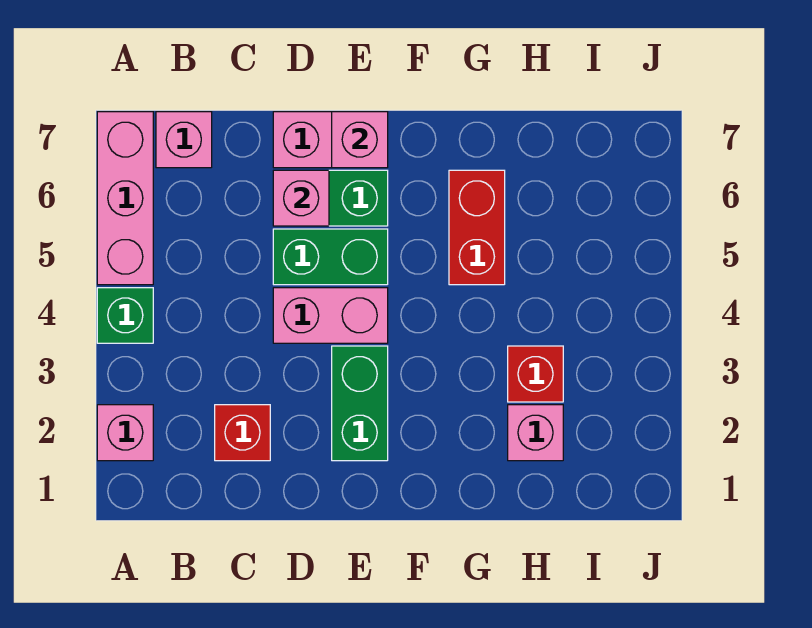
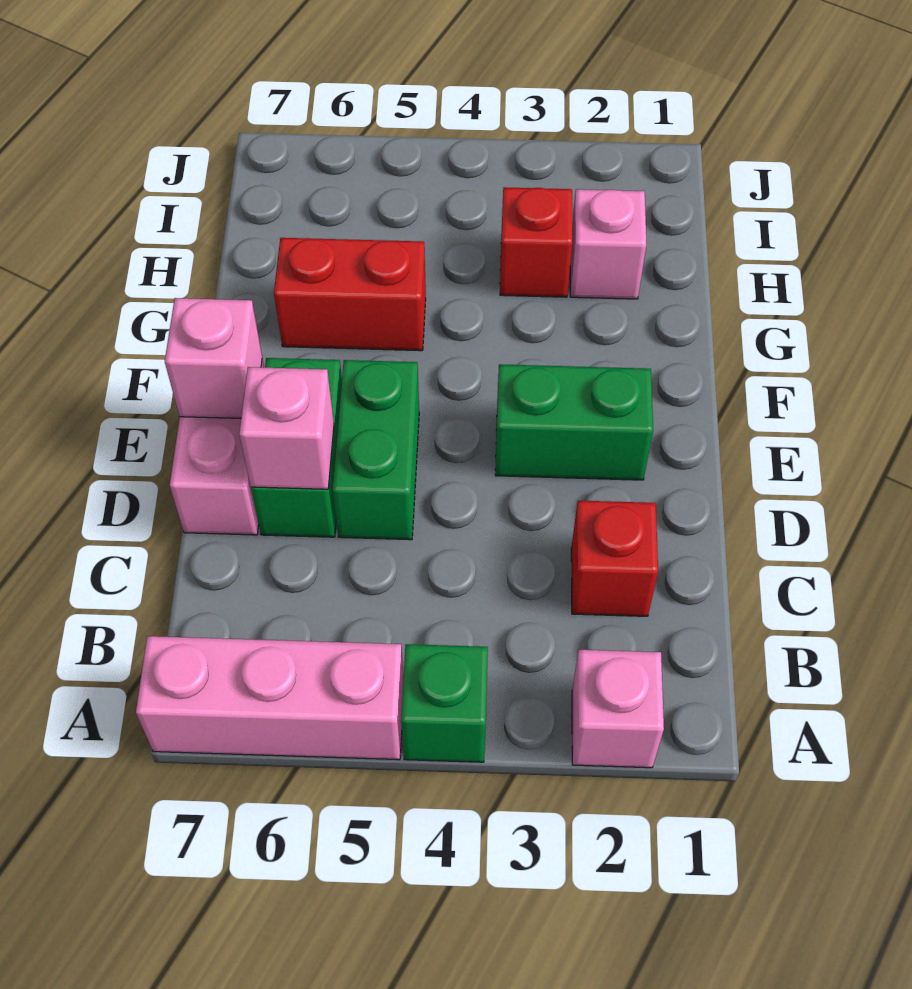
pink 1x1 brick [156,112,212,168] -> none
pink 1x2 brick [273,288,388,343] -> none

